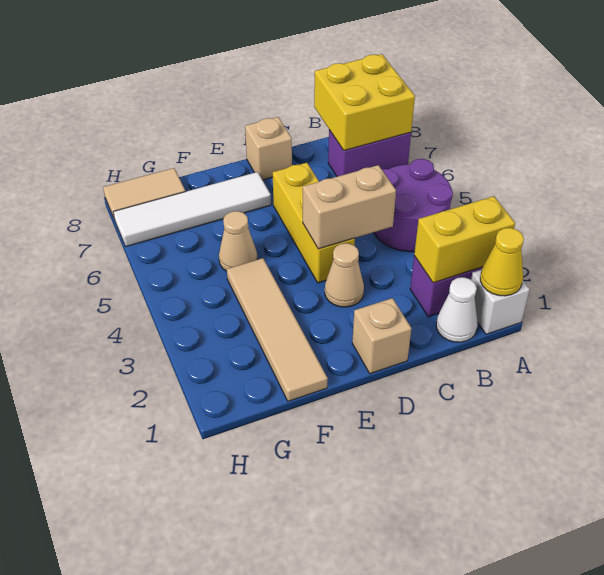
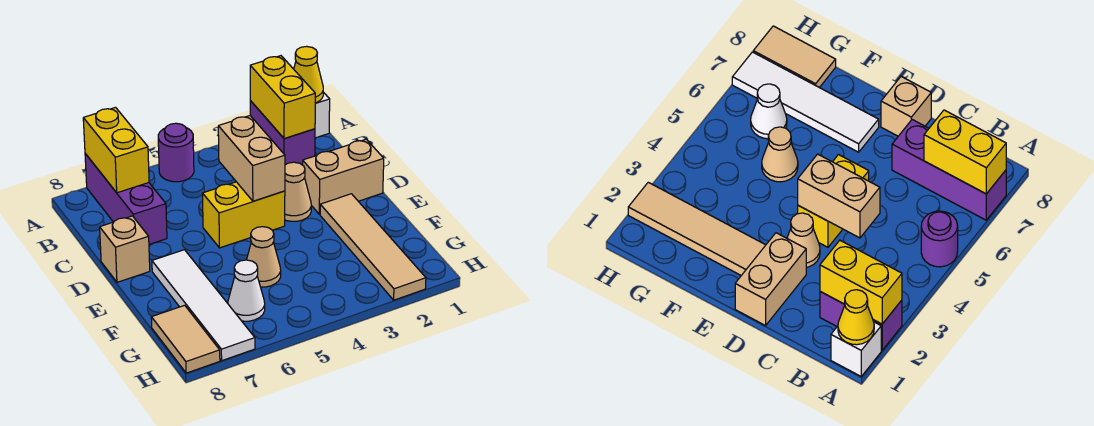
purple 2x2 round brick [374,159,453,252] -> purple 1x1 round brick [158,123,194,182]
purple 1x2 brick [328,130,411,177] -> purple 1x3 brick [85,154,167,244]
yellow 2x2 brick [314,54,415,150] -> yellow 1x2 brick [83,107,149,193]
white 1x1 cone [436,277,478,342] -> white 1x1 cone moved to [228,260,265,321]
tan 1x1 brick [352,298,412,374] -> tan 1x2 brick [303,139,384,214]
yellow 1x3 brick [273,163,355,283] -> yellow 1x2 brick [202,182,285,248]
tan 1x4 tile [227,258,328,401] -> tan 1x4 tile turned to [320,194,426,300]

